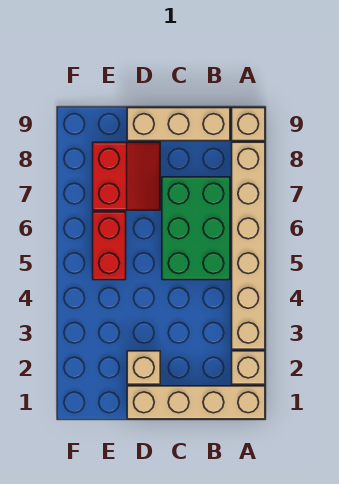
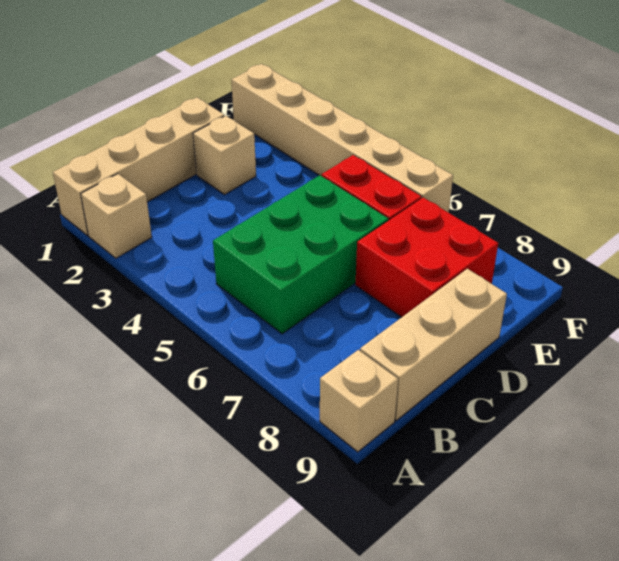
tan 1x6 brick [232,142,265,349] -> tan 1x6 brick moved to [231,64,453,213]
green 2x3 brick [162,177,230,280] -> green 2x3 brick turned to [213,175,388,334]
red 2x2 slope [93,142,160,210] -> red 2x2 brick [355,198,498,317]

